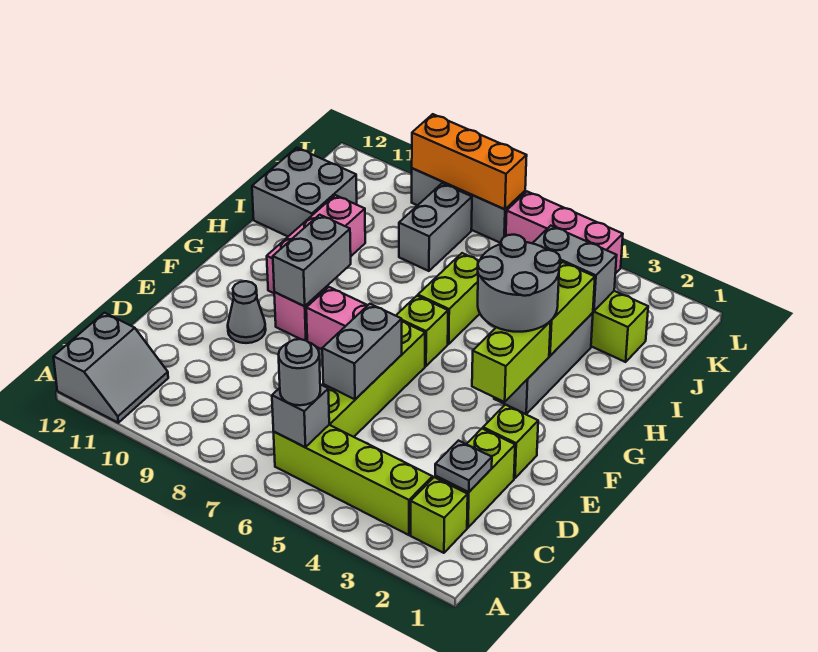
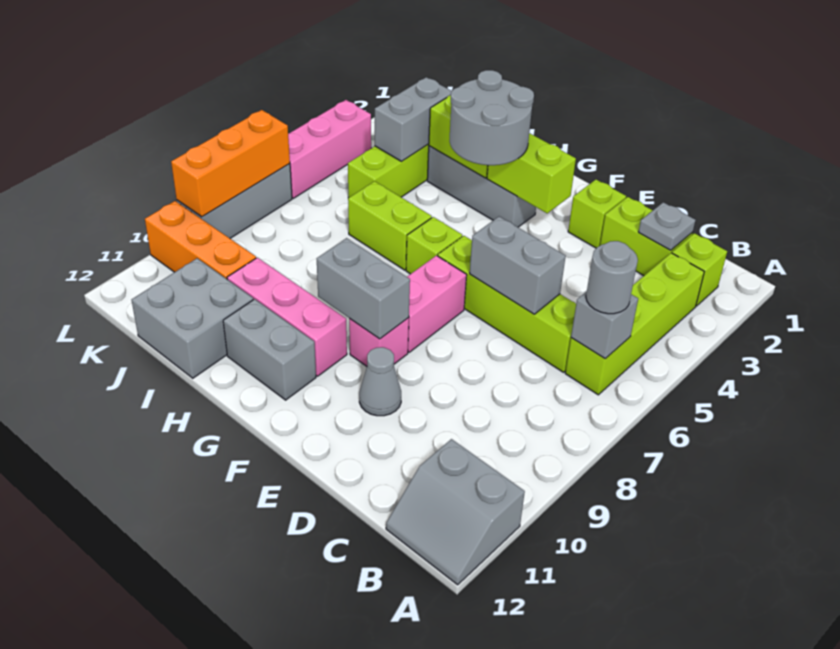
grey 2x2 slope [53,313,168,423] -> grey 2x2 slope turned to [386,439,525,585]
grey 1x2 brick [399,183,472,271] -> grey 1x2 brick moved to [223,299,316,400]
none -> orange 1x3 brick [145,201,256,279]

